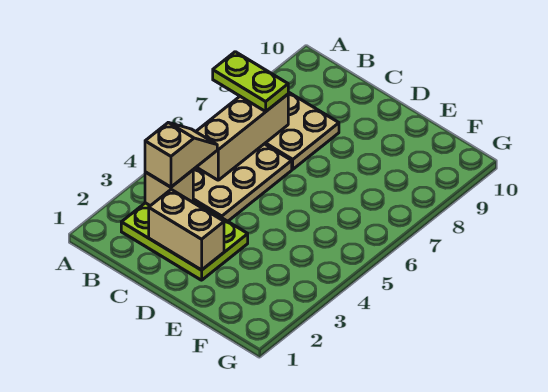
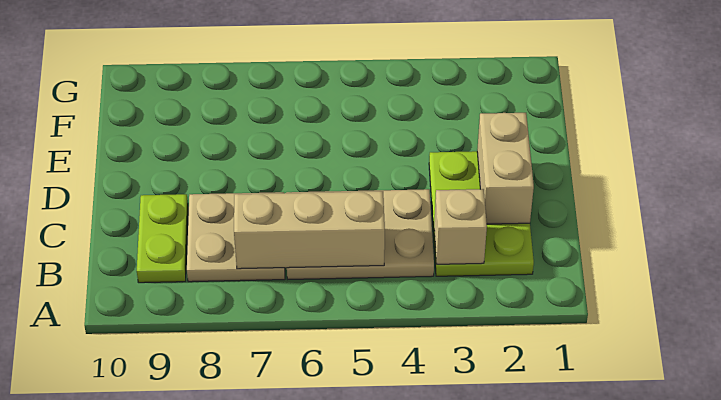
lime 1x2 plate [213,52,288,111] -> lime 1x2 plate moved to [137,194,188,283]
tan 1x2 slope [145,123,217,187] -> none

